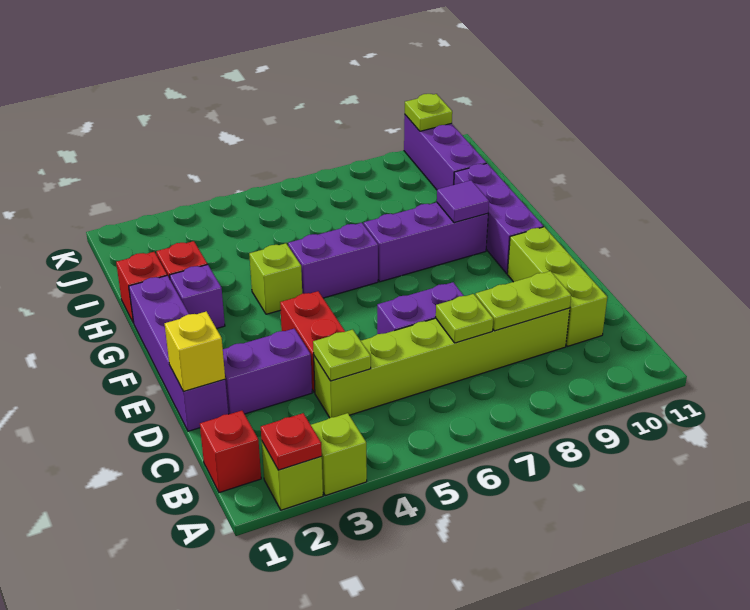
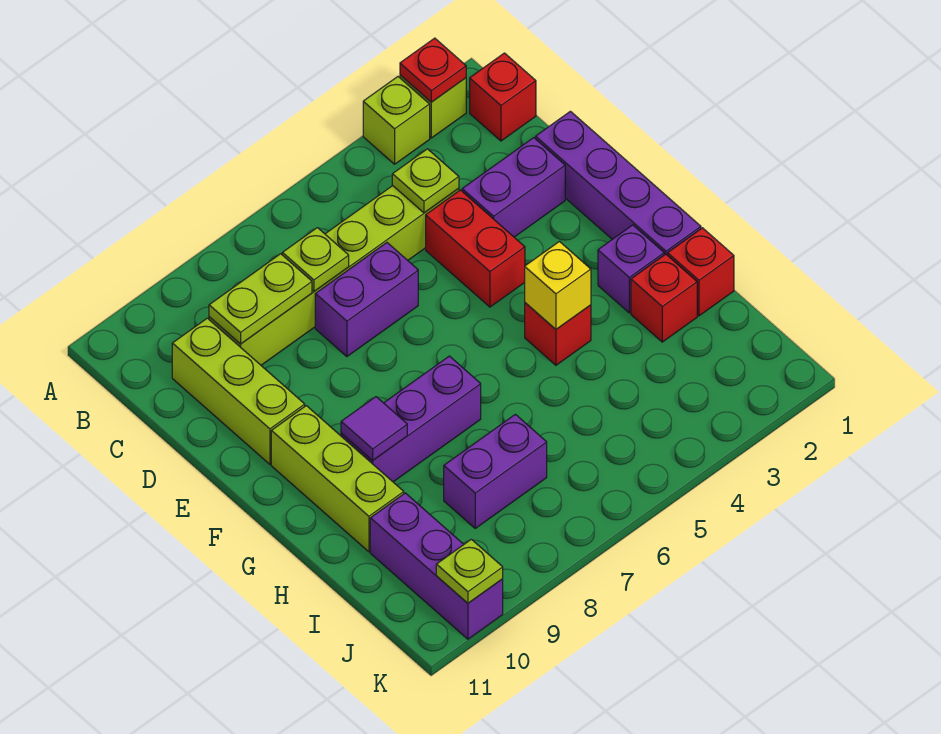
yellow 1x1 brick [165,311,225,392] -> yellow 1x1 brick moved to [525,242,591,329]
purple 1x3 brick [454,163,543,273] -> lime 1x3 brick [271,406,404,552]
lime 1x1 brick [249,243,302,314] -> red 1x1 brick [525,303,591,365]
purple 1x2 brick [288,223,378,298] -> purple 1x2 brick moved to [444,414,547,528]

